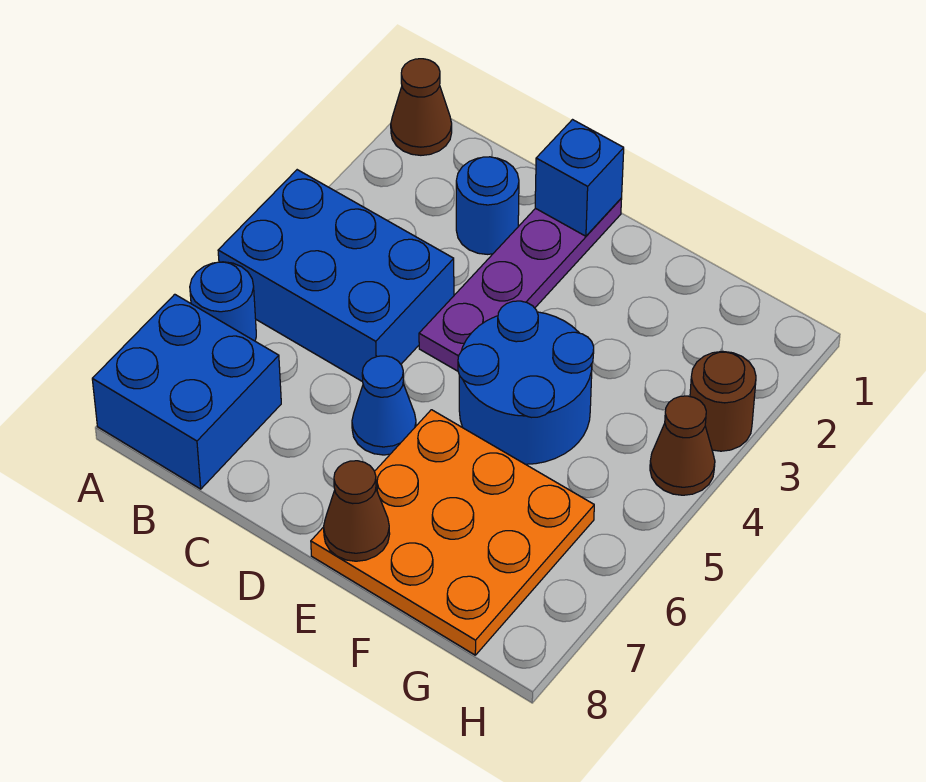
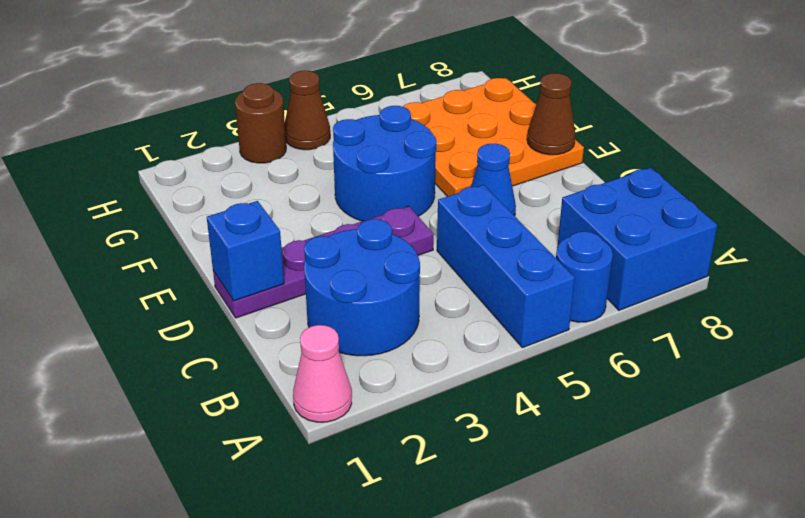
brown 1x1 cone [391,59,452,155] -> pink 1x1 cone [293,325,352,422]
blue 2x3 brick [218,170,454,382] -> blue 1x3 brick [437,185,575,348]
blue 1x1 round brick [456,157,519,254] -> blue 2x2 round brick [304,219,420,356]

